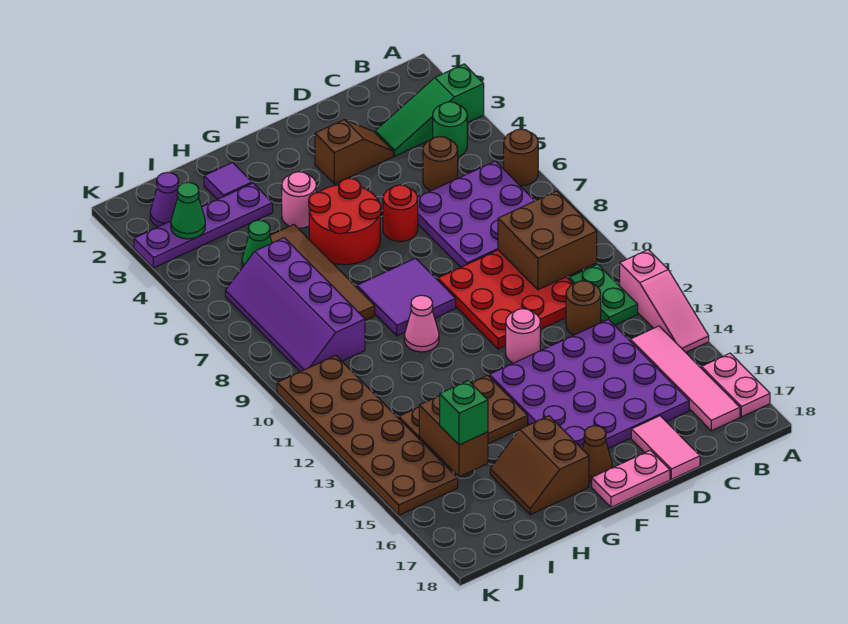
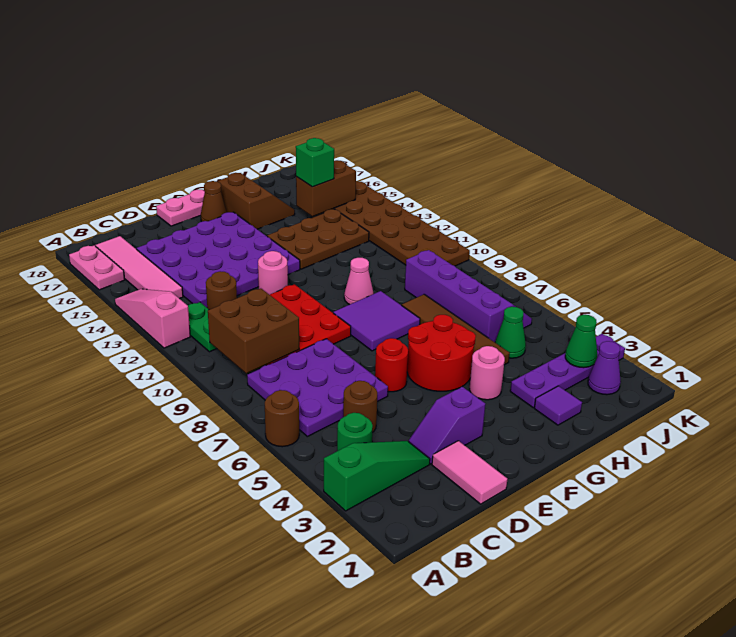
brown 1x2 slope [315,120,393,184] -> purple 1x2 slope [409,387,485,464]
pink 1x2 tile [631,416,700,479] -> pink 1x2 tile moved to [432,441,507,504]
brown 1x2 brick [419,396,488,477] -> brown 1x2 brick turned to [296,160,356,216]

